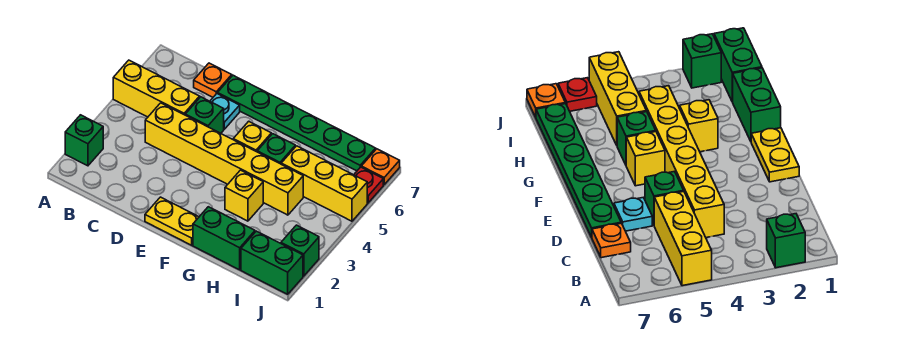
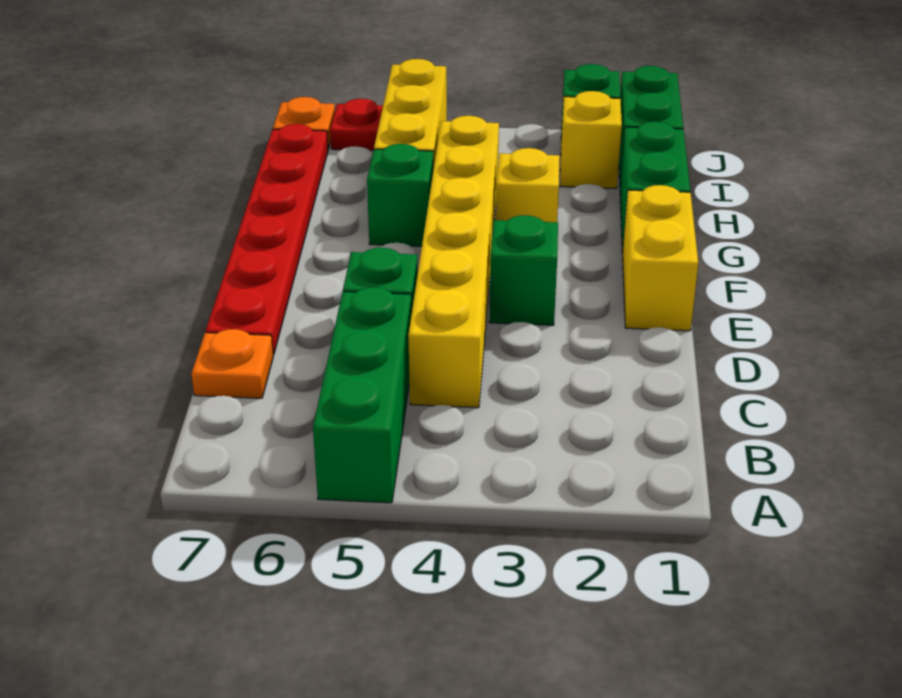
green 1x1 brick [65,115,103,166] -> green 1x1 brick moved to [489,215,558,325]
yellow 1x3 brick [113,60,200,117] -> green 1x3 brick [313,287,412,503]
cyan 1x1 plate [210,94,240,129] -> none
green 1x6 plate [218,75,376,171] -> red 1x6 plate [206,124,328,355]
yellow 1x2 plate [145,197,199,245] -> yellow 1x2 brick [622,185,698,331]
yellow 1x1 brick [233,121,271,152] -> yellow 1x1 brick moved to [560,91,622,189]

